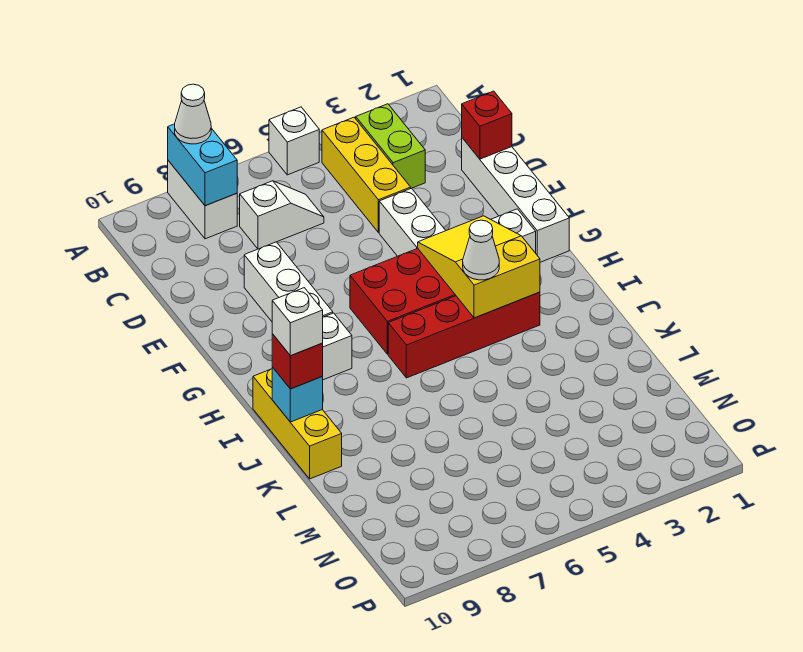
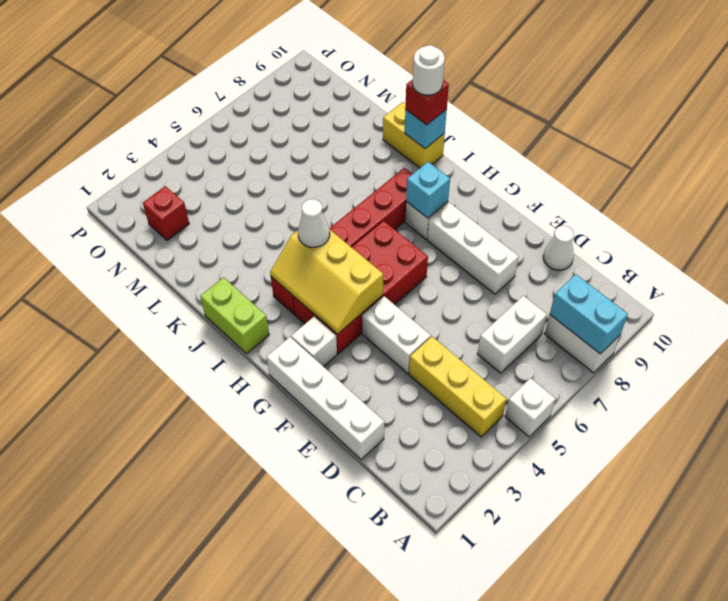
white 1x1 cone [175,84,211,144] -> white 1x1 cone moved to [543,226,574,270]
lime 1x2 brick [355,104,425,188] -> lime 1x2 brick moved to [200,277,269,354]
white 1x2 slope [240,181,324,249] -> white 1x2 brick [478,296,547,373]
red 1x1 brick [462,91,512,159] -> red 1x1 brick moved to [143,186,189,241]
yellow 2x3 slope [418,216,540,318] -> yellow 2x3 slope turned to [270,229,383,334]
none -> cyan 1x1 brick [406,162,450,218]
red 1x4 brick [388,292,540,378] -> red 1x6 brick [271,168,412,314]
yellow 1x3 brick [253,369,342,479] -> yellow 1x2 brick [383,102,445,168]
white 1x1 brick [272,288,323,356] -> white 1x1 round brick [413,45,445,95]

